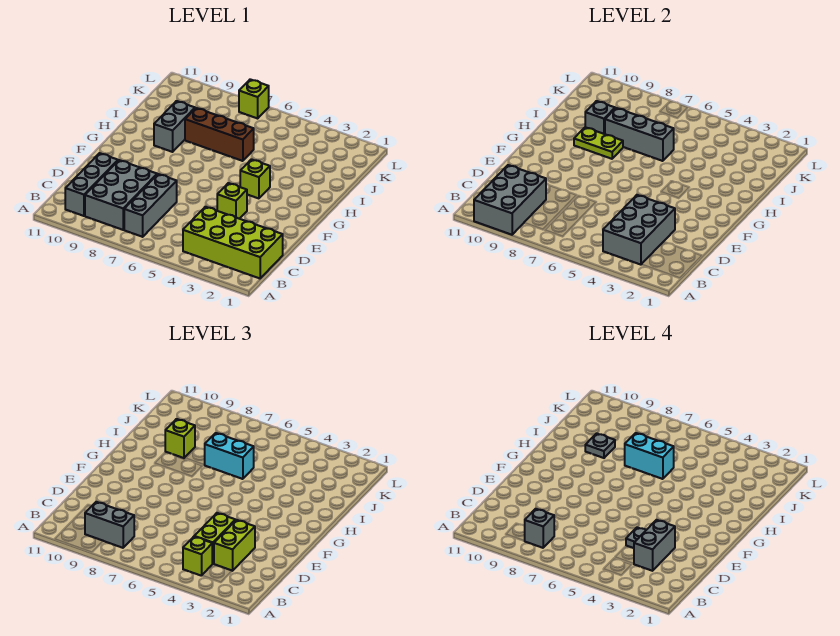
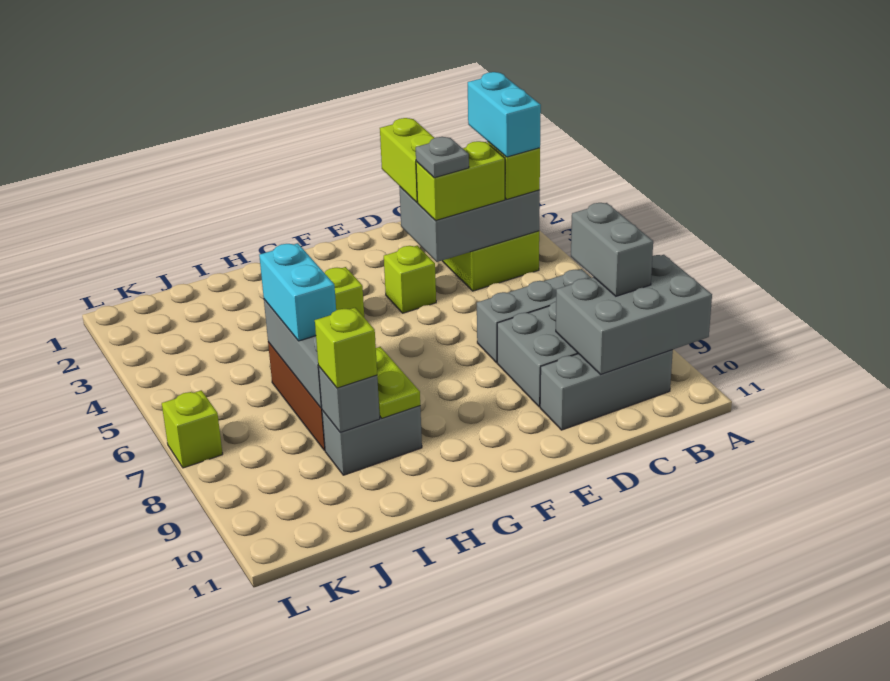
grey 1x1 brick [525,509,554,548] -> none
lime 1x2 brick [214,520,255,571] -> lime 1x2 brick turned to [380,118,434,202]
grey 1x2 brick [634,520,675,571] -> none
cyan 1x2 brick [625,433,674,479] -> cyan 1x2 brick moved to [468,72,541,157]
grey 1x1 plate [585,433,615,458] -> none

